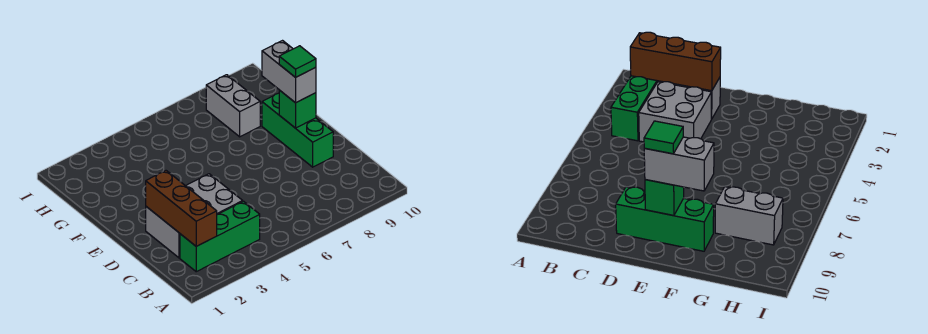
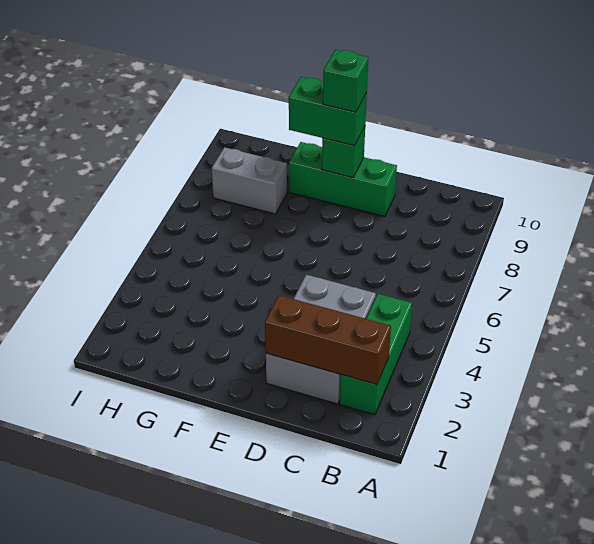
grey 1x2 brick [262,41,316,103] -> green 1x2 brick [289,77,367,146]
green 1x1 tile [279,46,316,77] -> green 1x1 brick [323,50,368,112]

